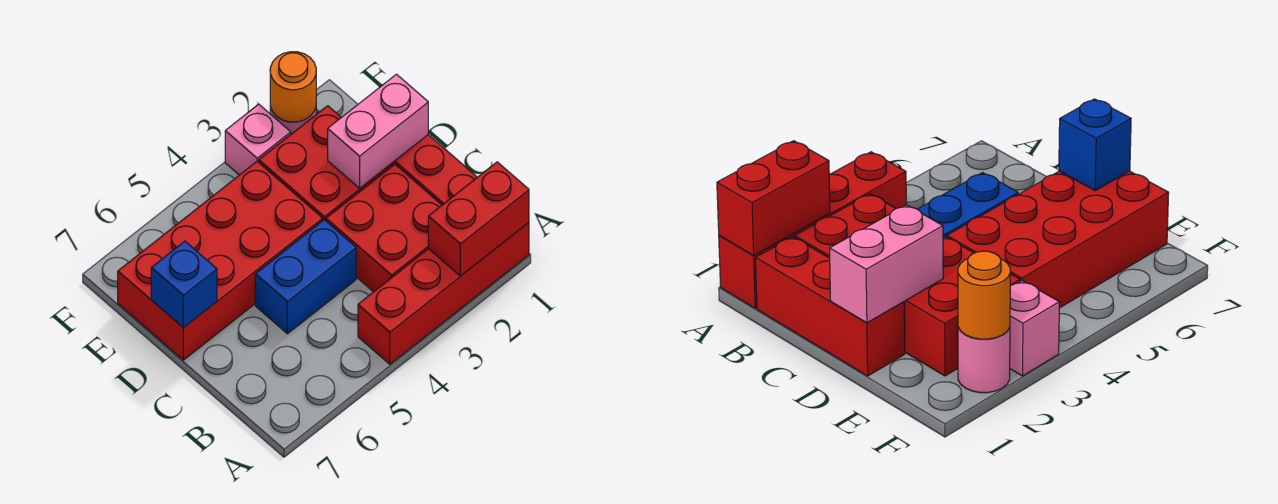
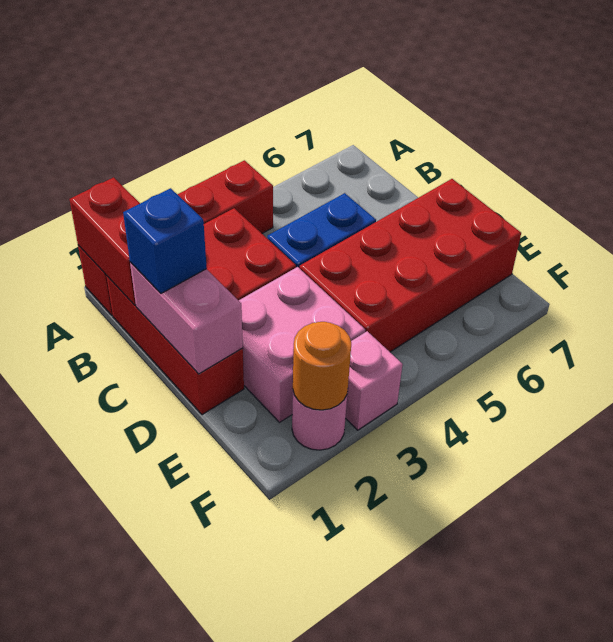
red 1x2 brick [428,162,529,276] -> red 1x2 brick turned to [70,177,140,305]
pink 1x2 brick [328,74,428,188] -> pink 1x2 brick turned to [130,262,243,374]
red 2x2 brick [259,106,393,221] -> pink 2x2 brick [239,267,365,422]
blue 1x1 brick [151,241,217,328] -> blue 1x1 brick moved to [123,188,207,293]

